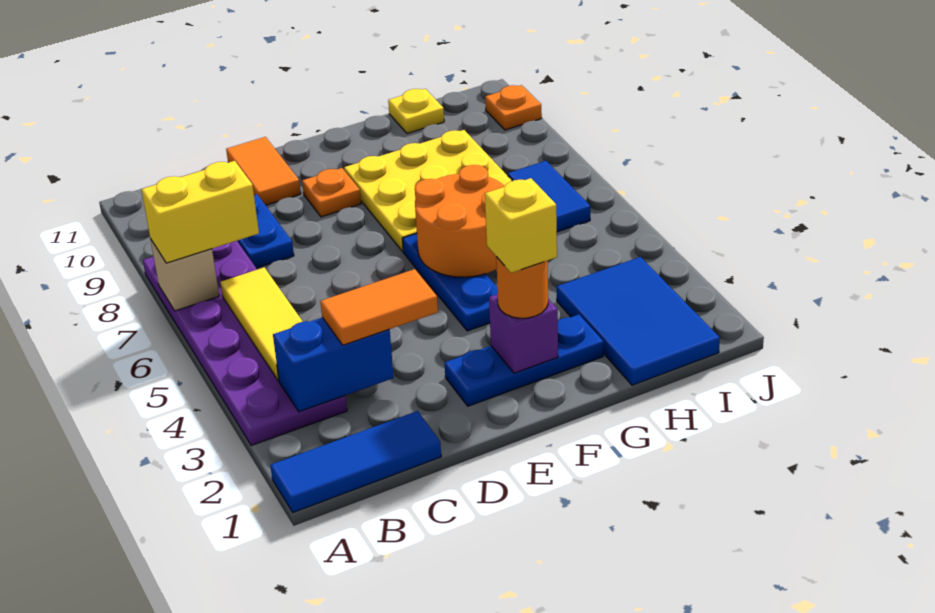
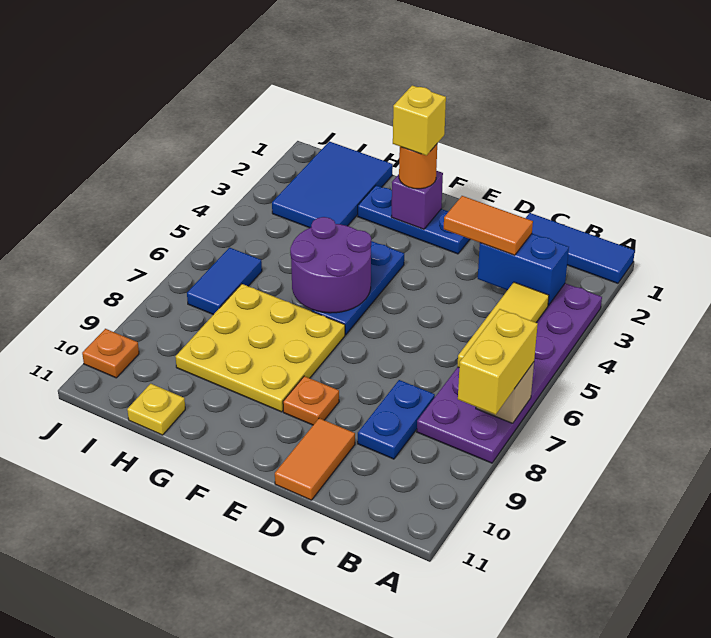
yellow 1x2 brick [141,161,259,263] -> yellow 1x2 brick turned to [458,309,538,415]
orange 2x2 round brick [415,165,504,277] -> purple 2x2 round brick [290,217,371,313]

